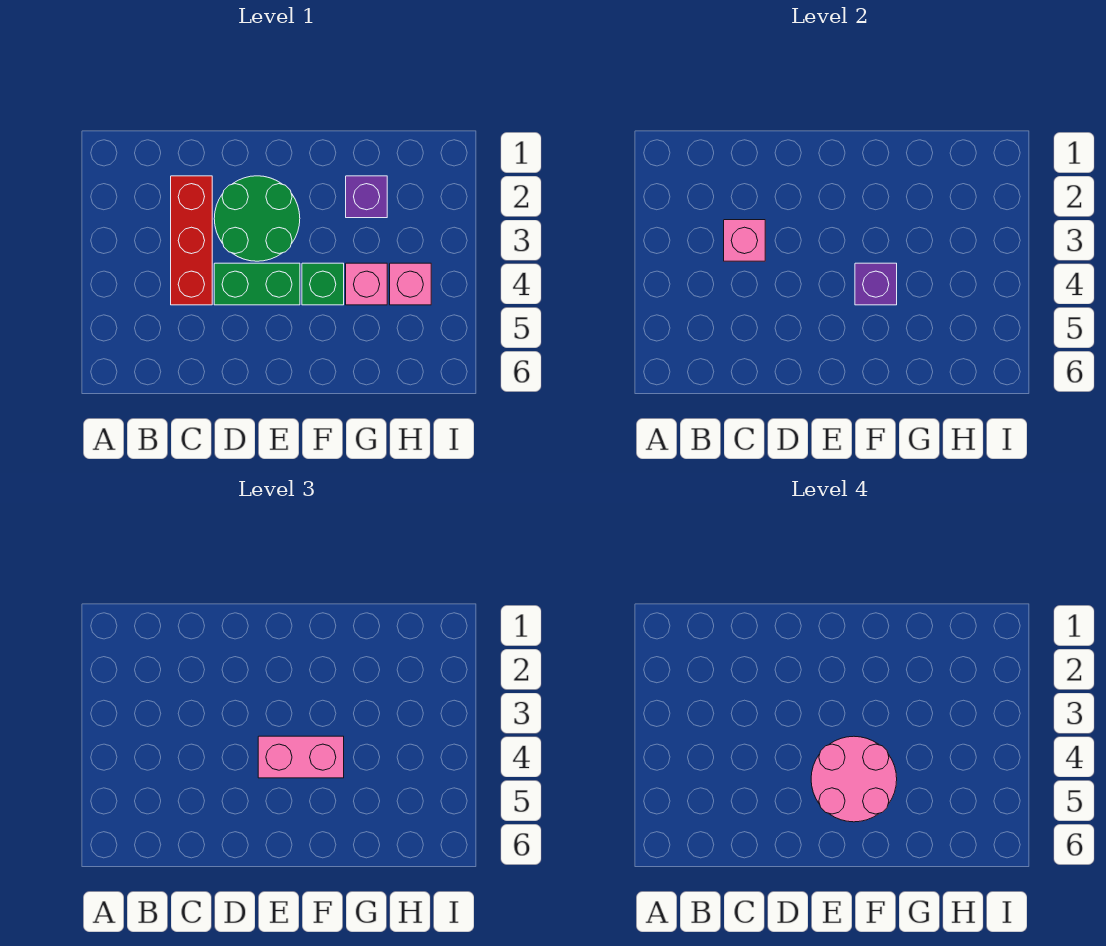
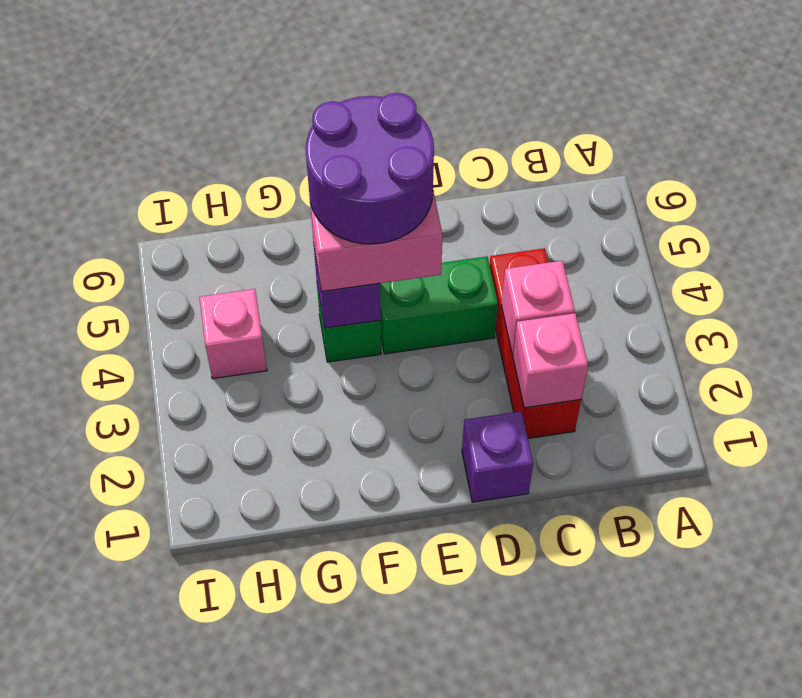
green 2x2 round brick [214,176,300,261] -> none
pink 2x2 round brick [811,736,897,822] -> purple 2x2 round brick [306,93,434,244]
purple 1x1 brick [346,176,387,218] -> purple 1x1 brick moved to [462,411,533,502]
pink 1x1 brick [346,263,387,305] -> pink 1x1 brick moved to [513,313,588,408]

